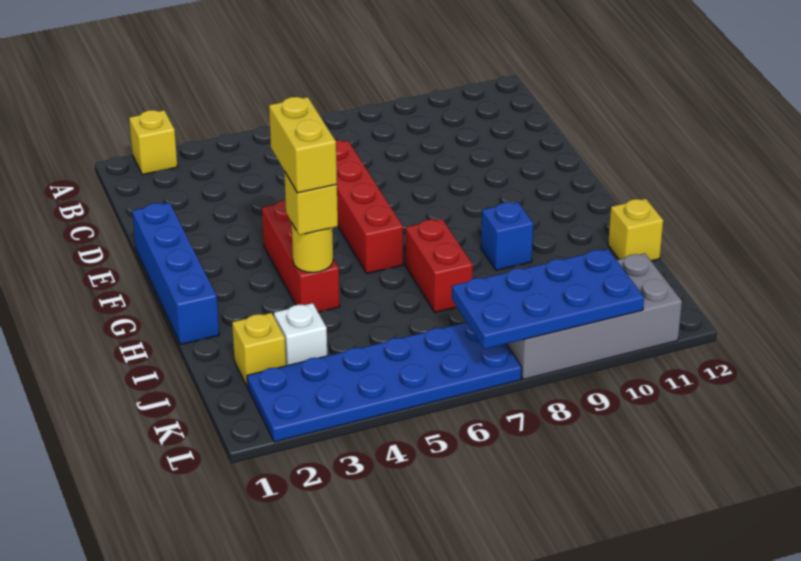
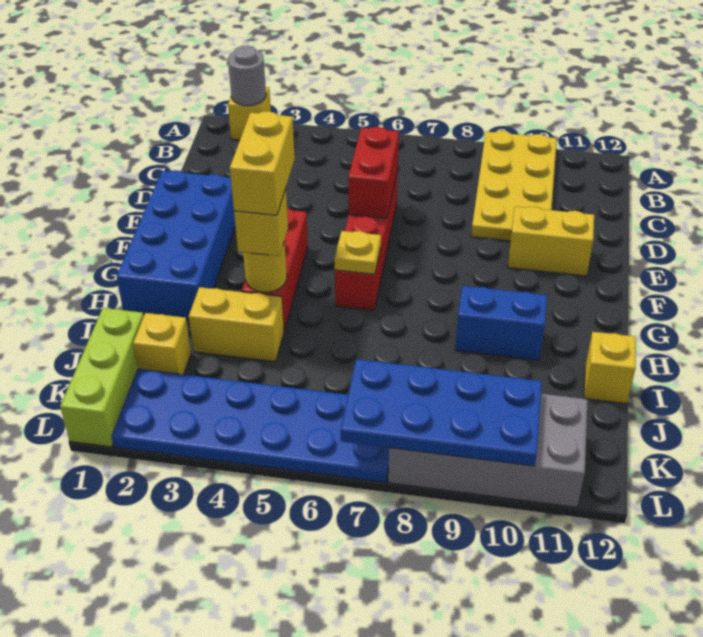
none -> grey 1x1 round brick [228,46,266,106]
none -> yellow 2x4 plate [471,131,557,241]
blue 1x4 brick [132,203,219,344] -> blue 2x4 brick [116,170,235,320]
none -> yellow 1x2 brick [508,207,594,276]
none -> yellow 1x1 plate [334,231,381,274]
red 1x2 brick [405,219,473,312] -> red 1x2 brick moved to [348,127,399,218]
blue 1x1 brick [481,202,533,270] -> blue 1x2 brick [455,286,547,360]
none -> yellow 1x2 brick [189,287,284,362]
none -> lime 1x3 brick [60,308,144,447]
white 1x1 brick [274,303,327,366] -> none

